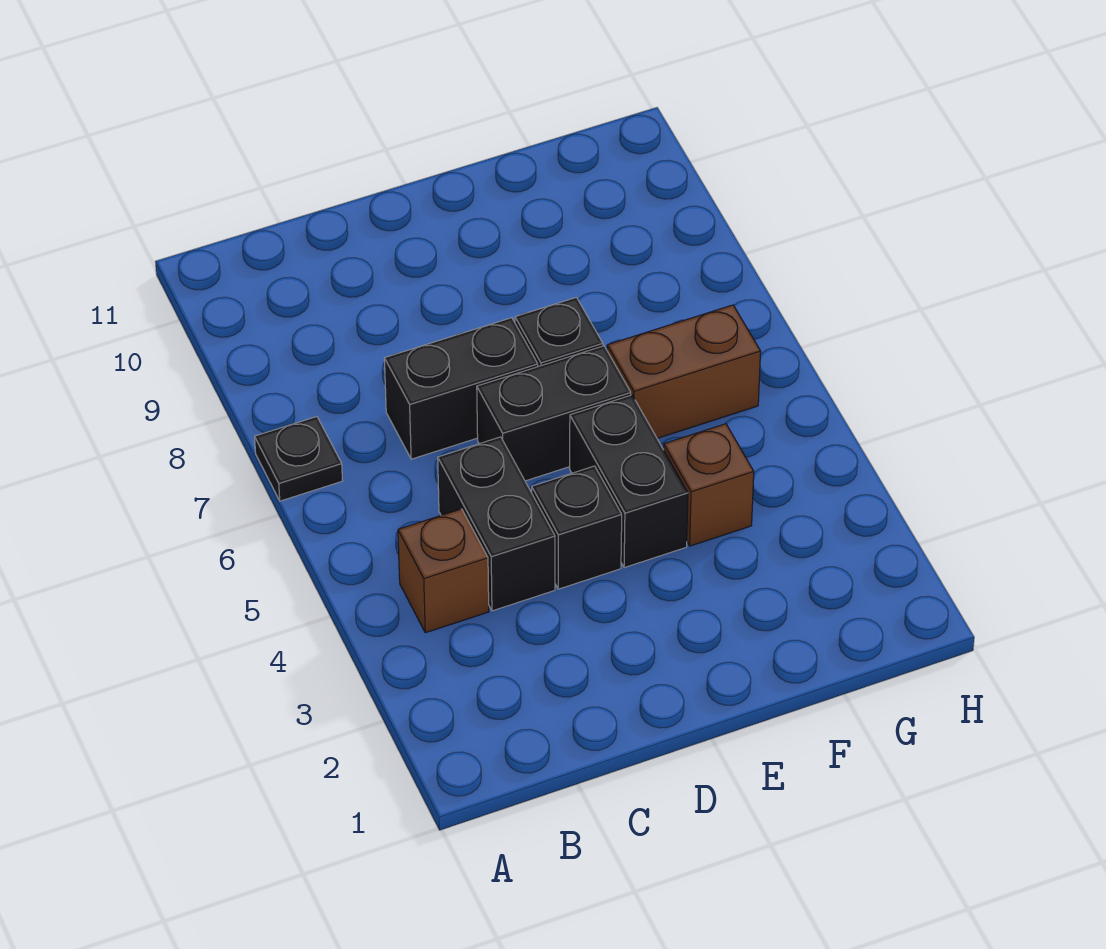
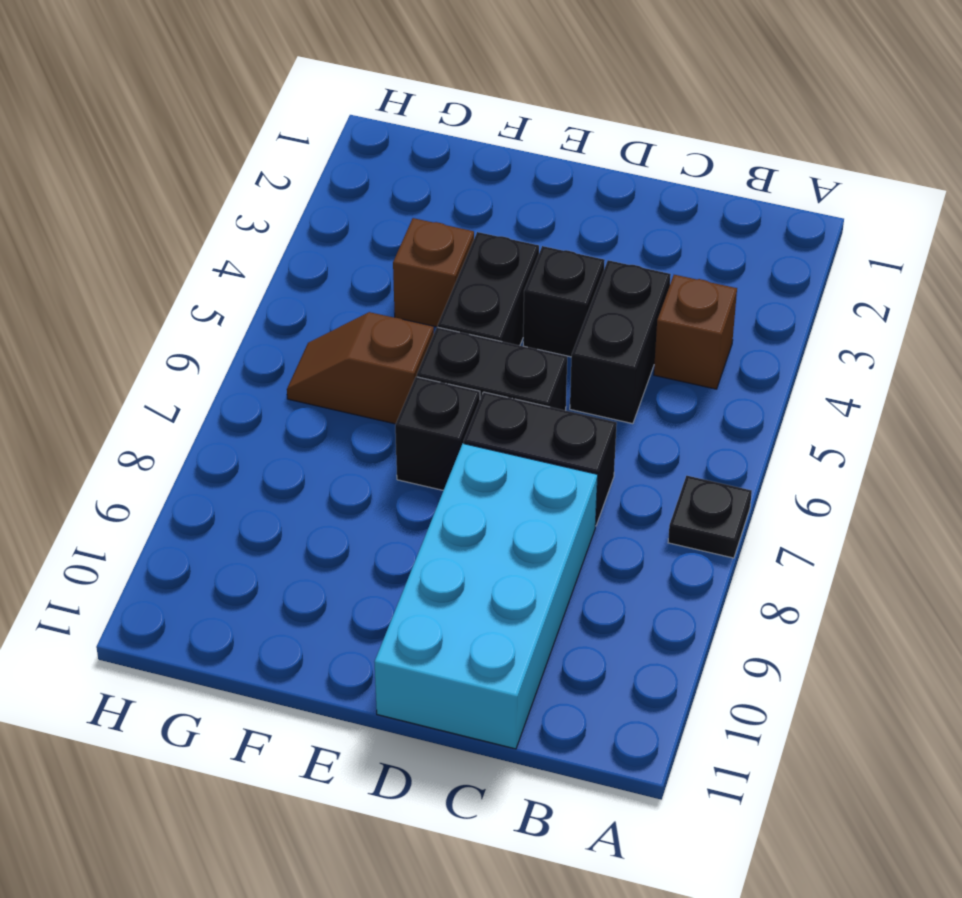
none -> cyan 2x4 brick [375,443,598,749]
brown 1x2 brick [607,305,761,438] -> brown 1x2 slope [287,312,434,424]

